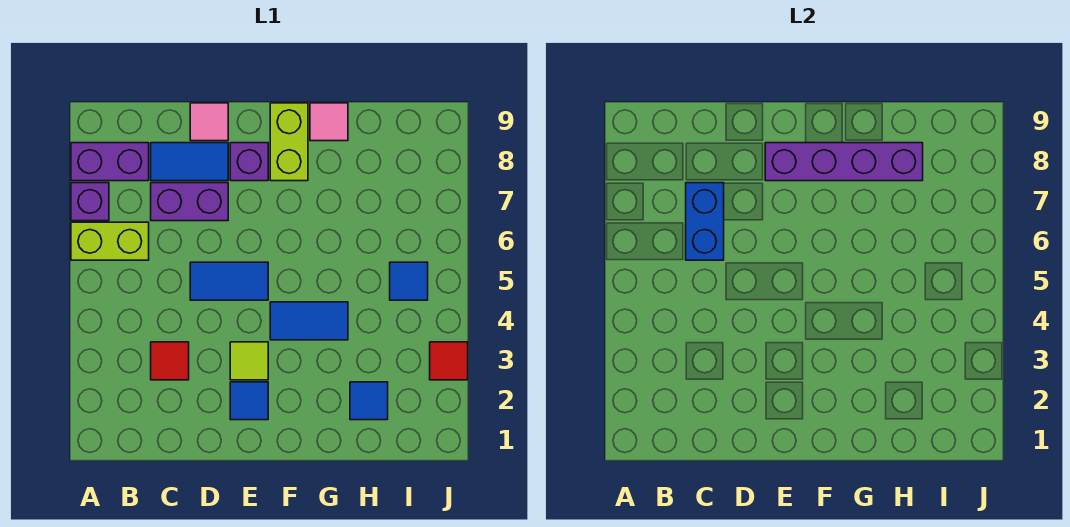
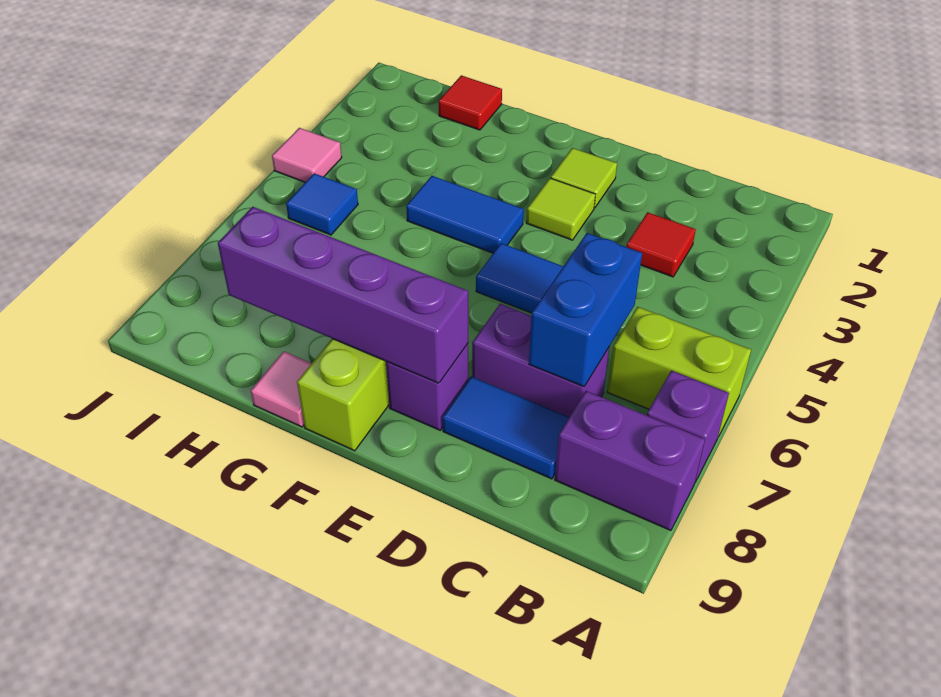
pink 1x1 tile [190,103,228,141] -> pink 1x1 tile moved to [272,128,342,182]
blue 1x1 tile [230,382,268,420] -> lime 1x1 tile [551,148,617,208]
blue 1x1 tile [350,382,388,420] -> none
red 1x1 tile [430,342,468,380] -> red 1x1 tile moved to [439,75,502,130]

